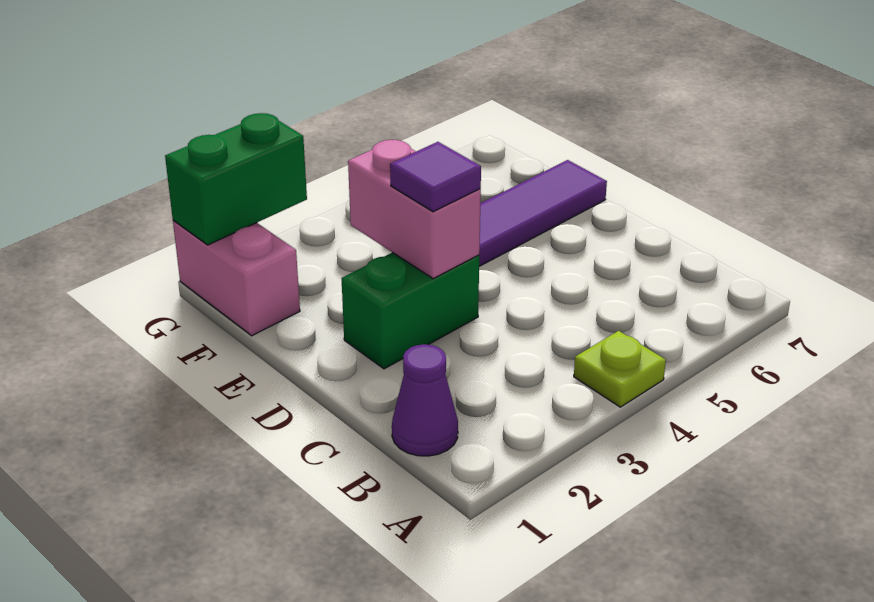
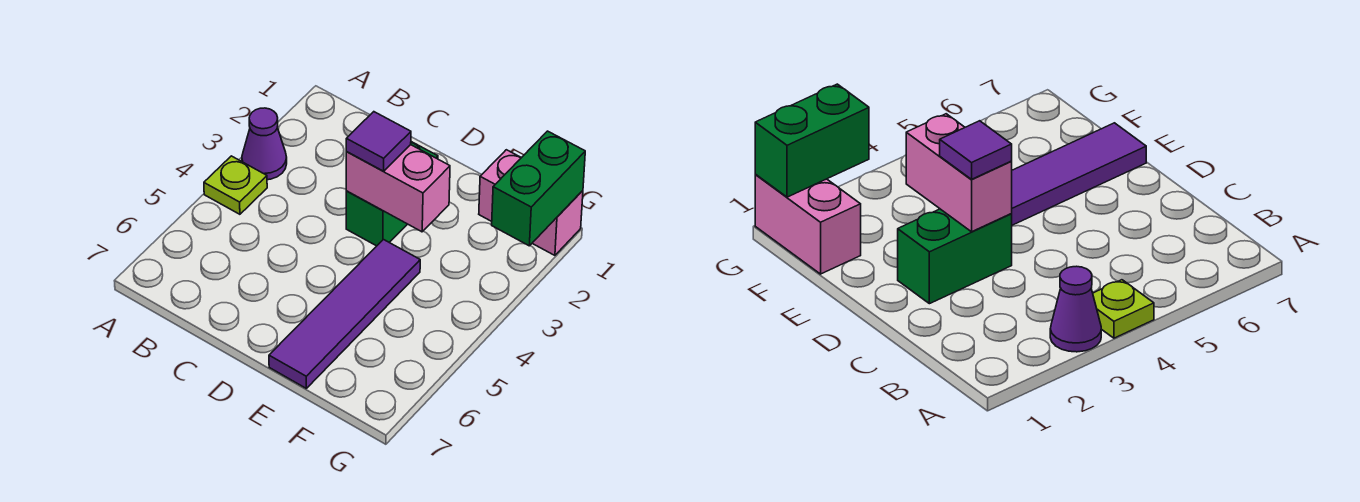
purple 1x1 cone [392,344,458,456] -> purple 1x1 cone moved to [242,108,287,180]

